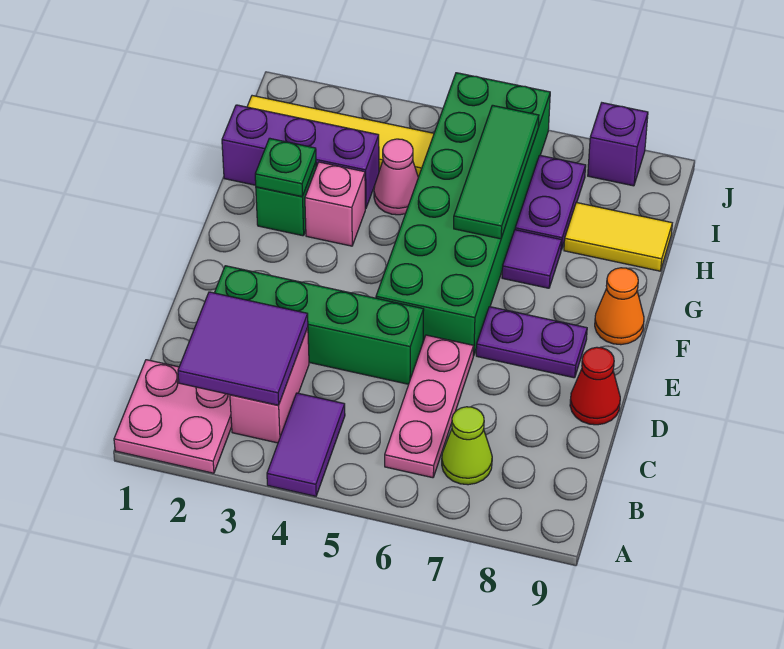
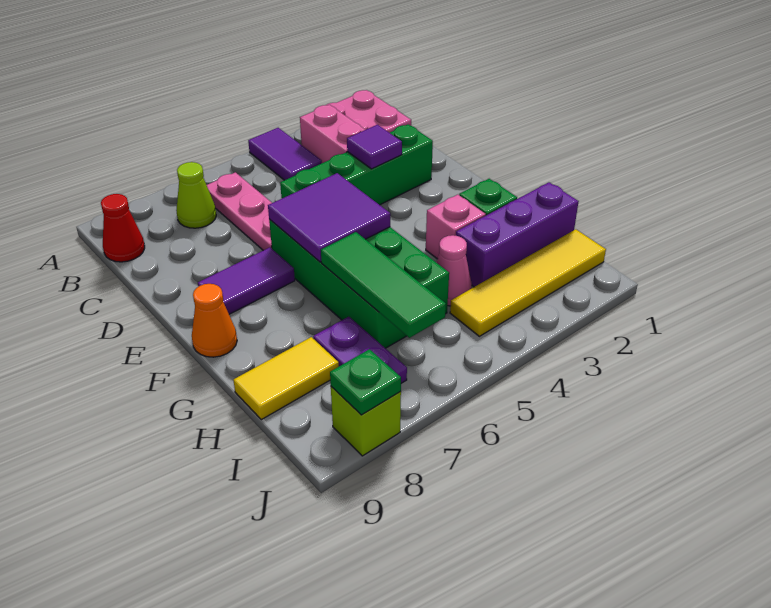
purple 2x2 tile [178,292,308,405] -> purple 2x2 tile moved to [268,173,390,262]
red 1x1 cone [570,347,620,425] -> red 1x1 cone moved to [101,194,145,262]
green 2x6 brick [376,73,550,356] -> green 2x4 brick [269,219,449,348]
purple 1x2 plate [476,307,587,378] -> purple 1x2 tile [198,247,295,314]
green 1x1 plate [255,138,316,197] -> green 1x1 plate moved to [330,349,401,415]
purple 1x1 tile [502,230,562,288] -> purple 1x1 tile moved to [347,125,402,169]
purple 1x1 brick [588,103,648,186] -> lime 1x1 brick [331,387,401,456]

